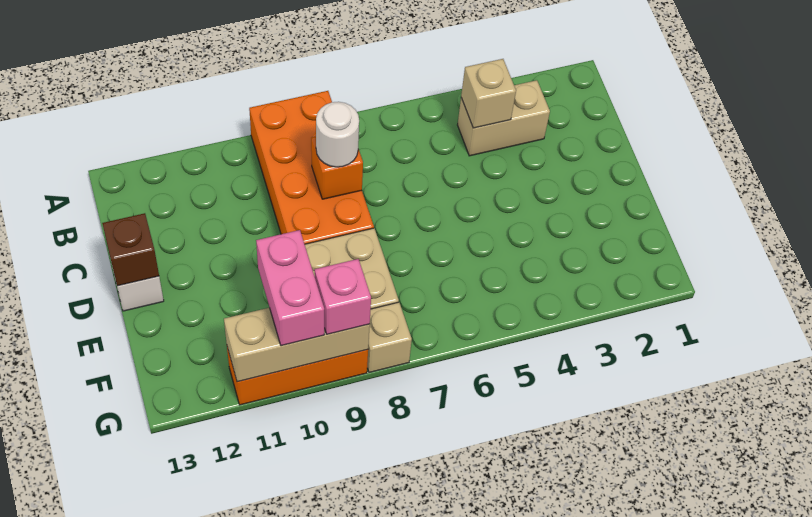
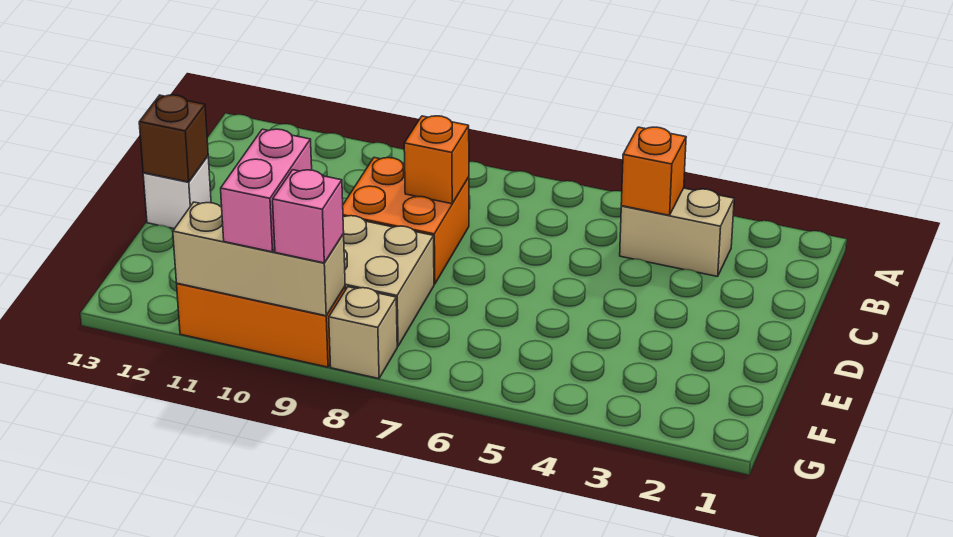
orange 2x4 brick [249,91,374,244] -> orange 2x2 brick [343,158,469,284]
tan 1x1 brick [461,59,516,128] -> orange 1x1 brick [621,127,686,215]
white 1x1 round brick [316,102,359,167] -> none

